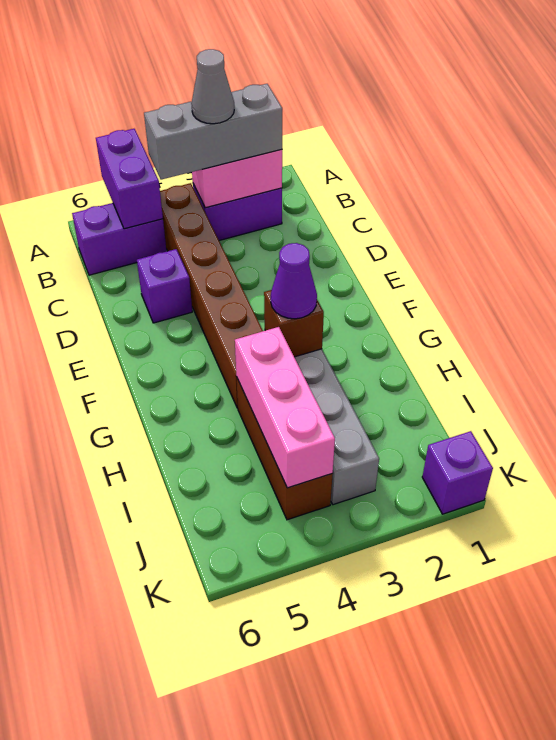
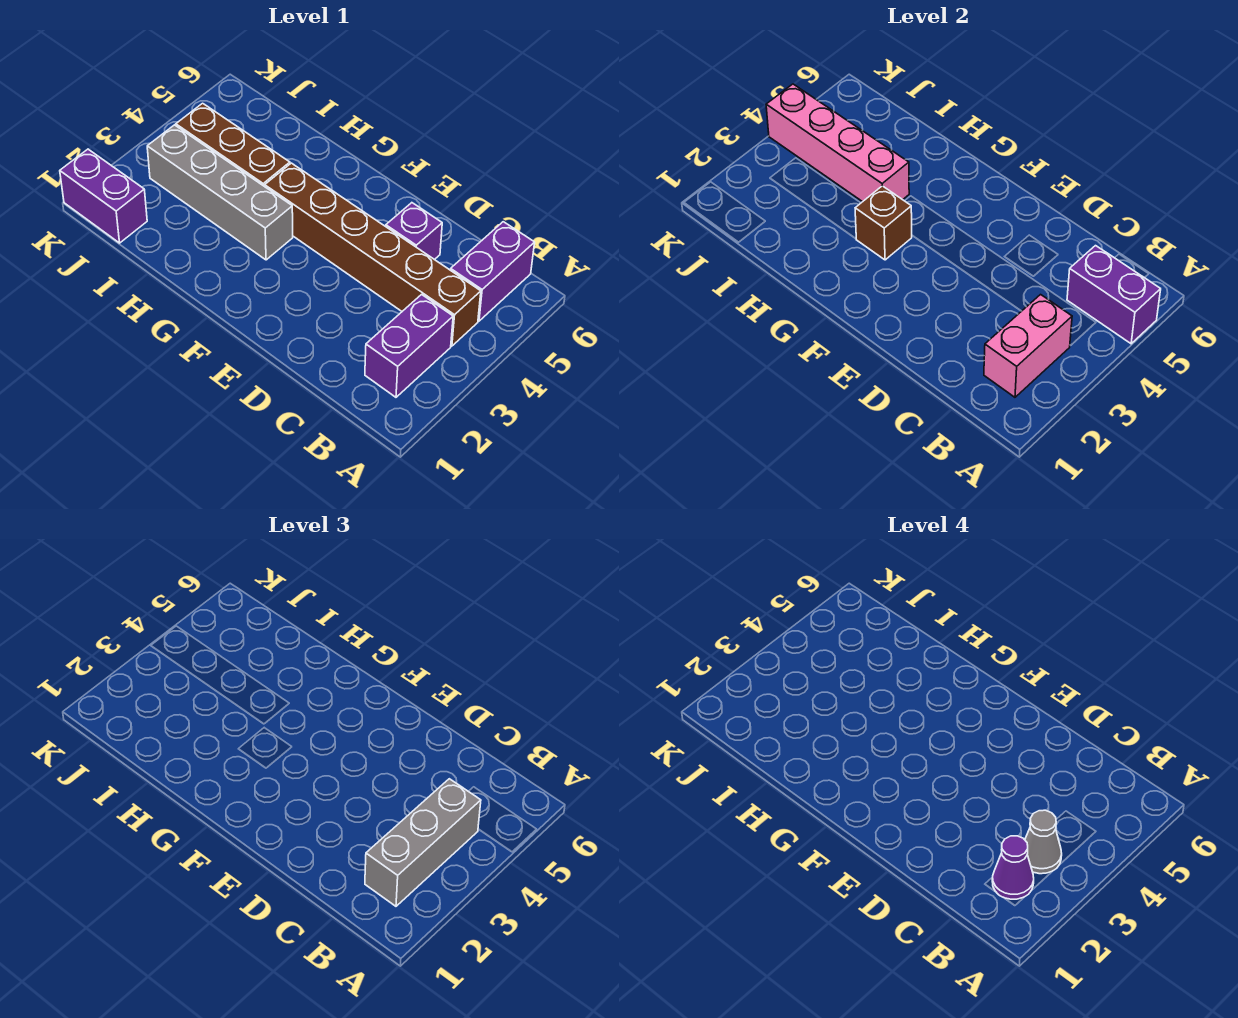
purple 1x1 cone [271,243,317,319] -> purple 1x1 cone moved to [992,836,1034,899]
pink 1x3 brick [235,327,335,488] -> pink 1x4 brick [766,84,909,202]
purple 1x1 brick [422,431,493,514] -> purple 1x2 brick [60,149,147,243]

